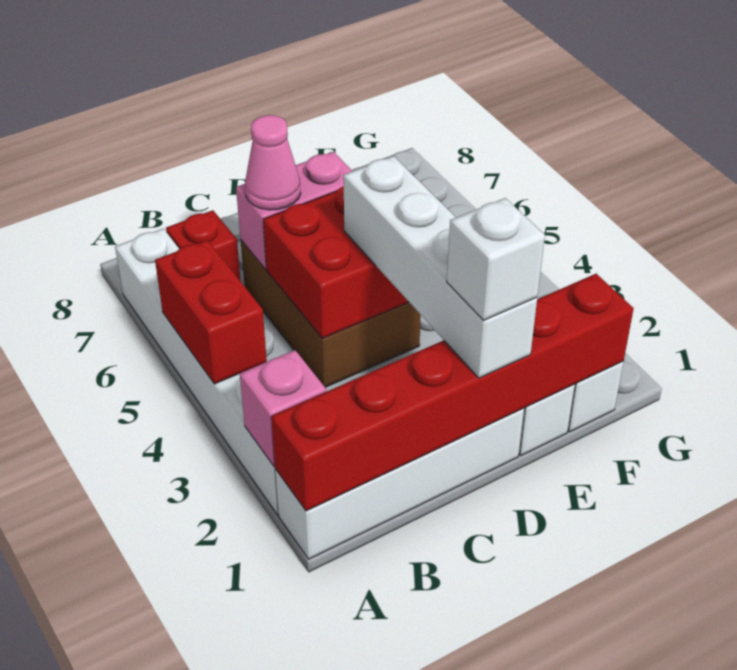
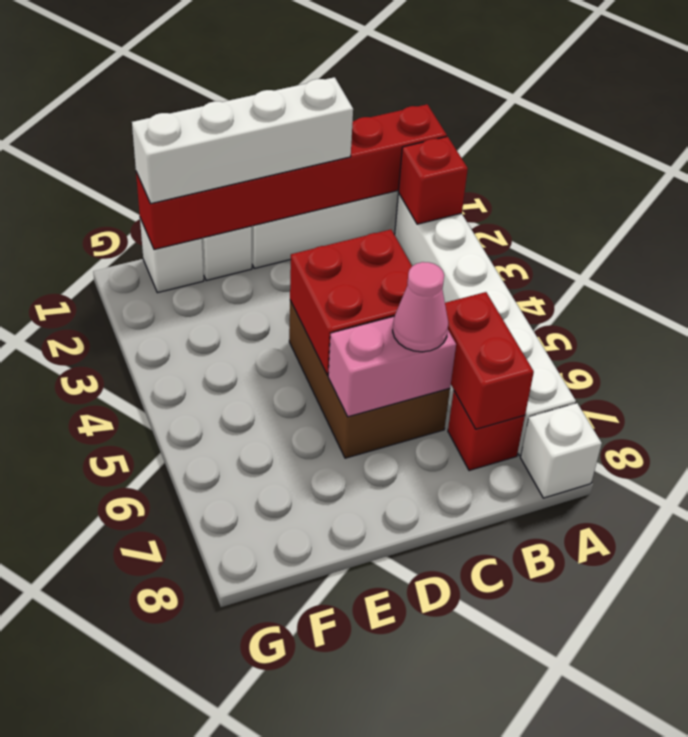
pink 1x1 brick [240,350,326,466] -> red 1x1 brick [398,136,468,224]
red 1x2 brick [155,240,267,384] -> red 1x2 brick moved to [445,292,534,429]
white 1x4 brick [343,156,537,378] -> white 1x4 brick turned to [132,77,353,204]
white 1x1 brick [447,198,545,320] -> white 1x1 brick moved to [520,403,602,498]

